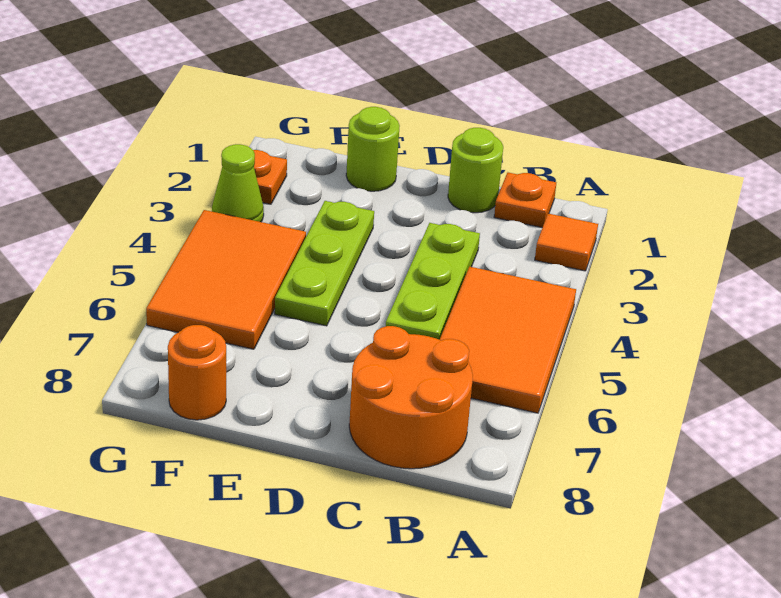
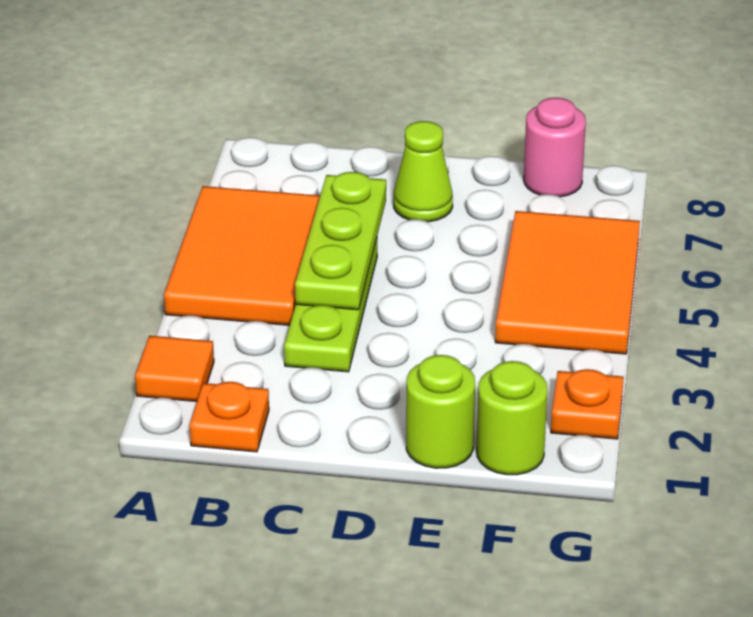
orange 2x2 round brick [349,326,473,469] -> none
lime 1x1 round brick [448,128,503,213] -> lime 1x1 round brick moved to [477,361,547,475]
lime 1x3 plate [275,201,374,326] -> lime 1x3 plate moved to [295,172,386,310]
orange 1x1 round brick [168,325,226,420] -> pink 1x1 round brick [524,98,586,197]
lime 1x1 cone [212,144,264,222] -> lime 1x1 cone moved to [394,121,453,222]

